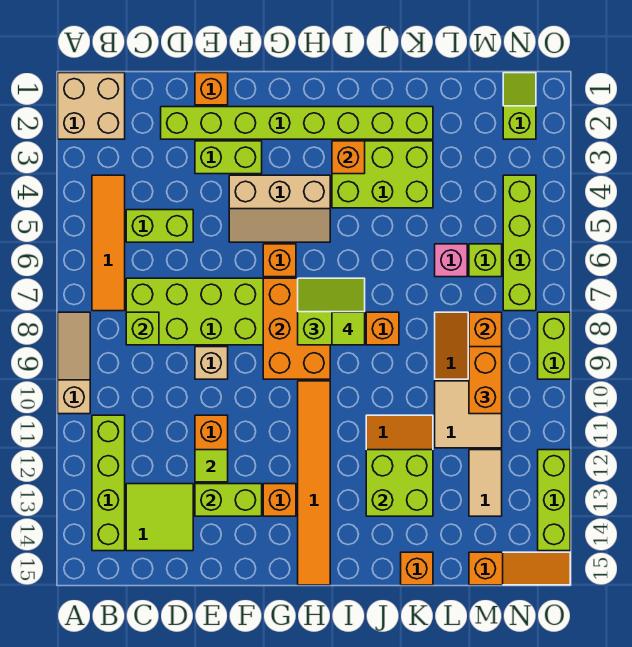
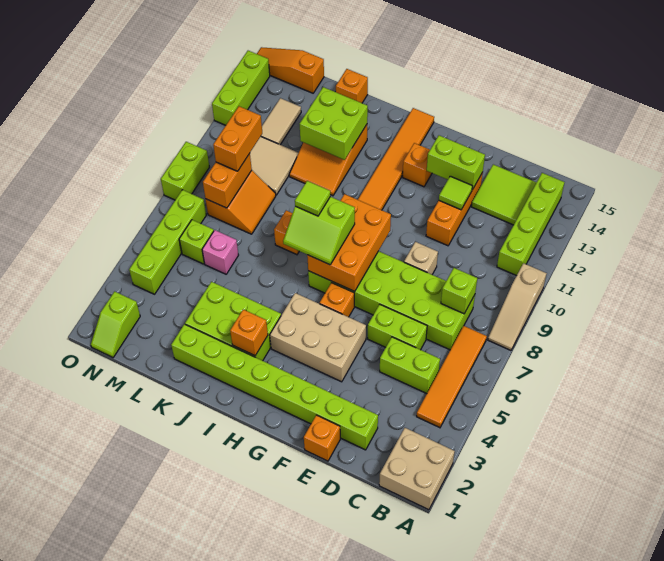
lime 1x2 brick [195,141,262,174] -> lime 1x2 brick moved to [368,304,427,350]
tan 2x3 slope [229,175,330,242] -> tan 2x3 brick [270,293,366,382]

